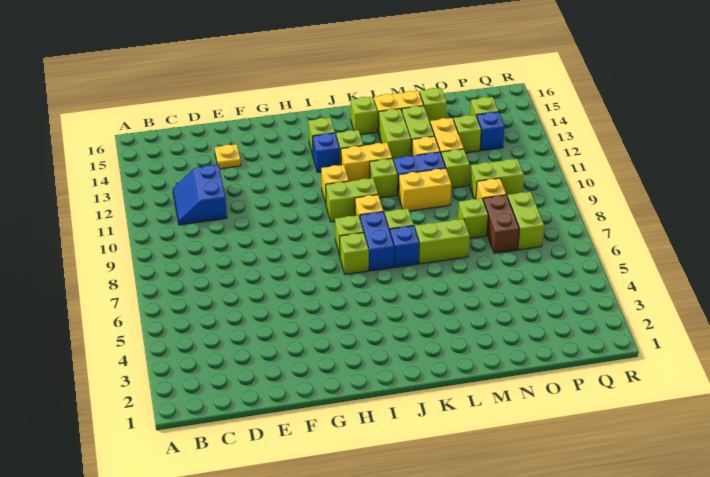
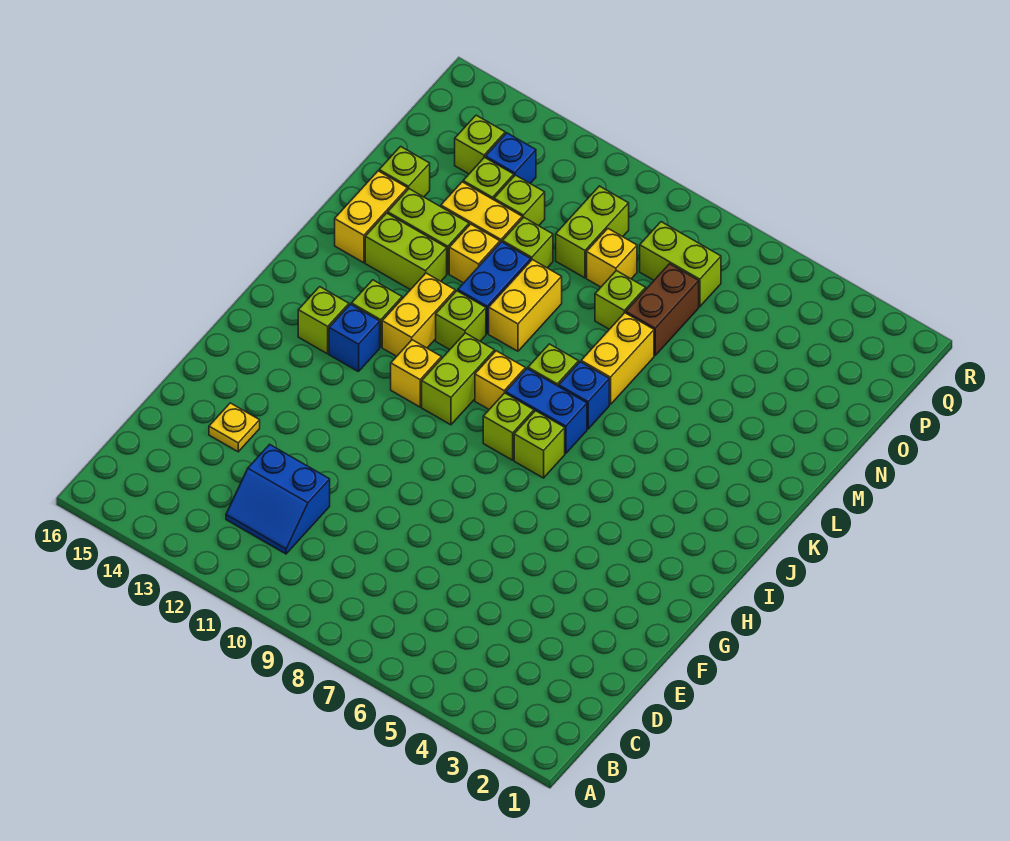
lime 1x1 brick [351,97,377,134] -> lime 1x1 brick moved to [494,175,545,226]
lime 1x2 brick [415,219,470,264] -> yellow 1x2 brick [581,313,654,405]
brown 1x2 brick [483,195,519,253] -> brown 1x2 brick turned to [626,264,699,355]

